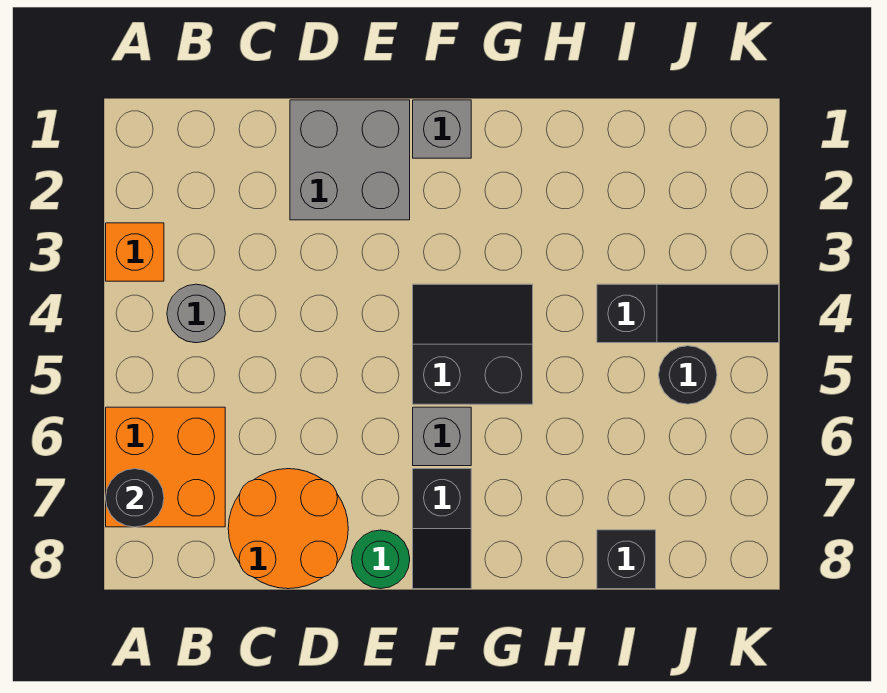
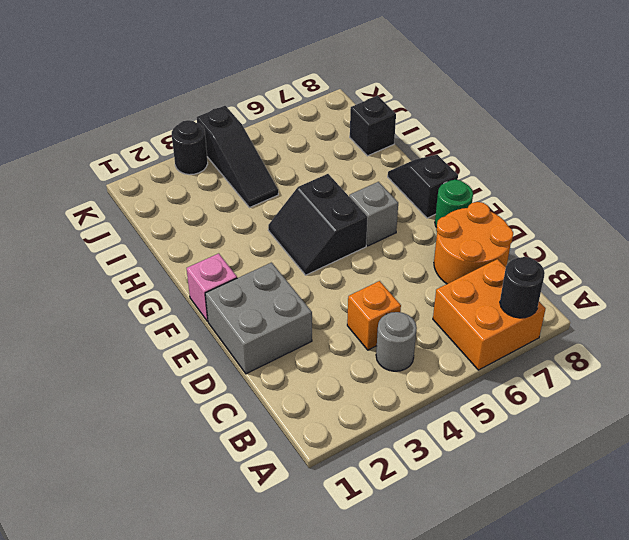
orange 1x1 brick [106,223,164,281] -> orange 1x1 brick moved to [347,281,401,350]
grey 1x1 brick [413,100,471,158] -> pink 1x1 brick [187,253,237,321]
black 1x2 slope [413,469,471,589] -> black 1x2 slope turned to [388,155,458,218]
black 1x3 slope [597,284,779,343] -> black 1x3 slope turned to [197,106,278,208]
black 1x1 round brick [659,346,717,404] -> black 1x1 round brick moved to [172,120,208,175]

